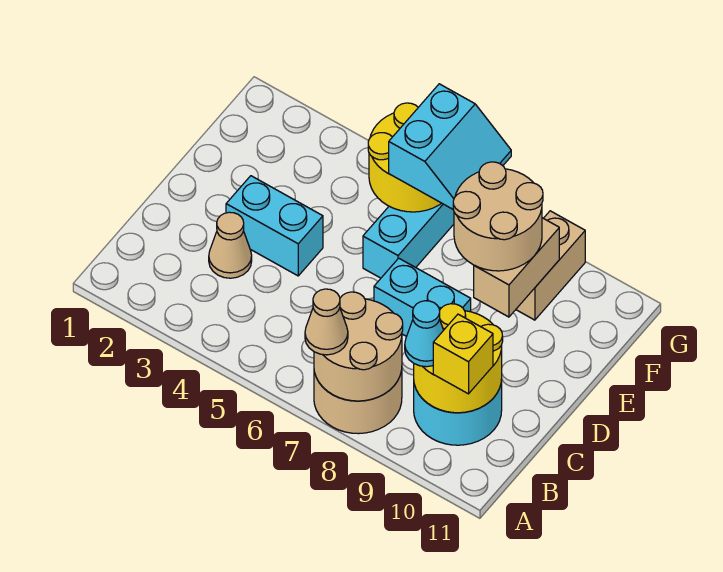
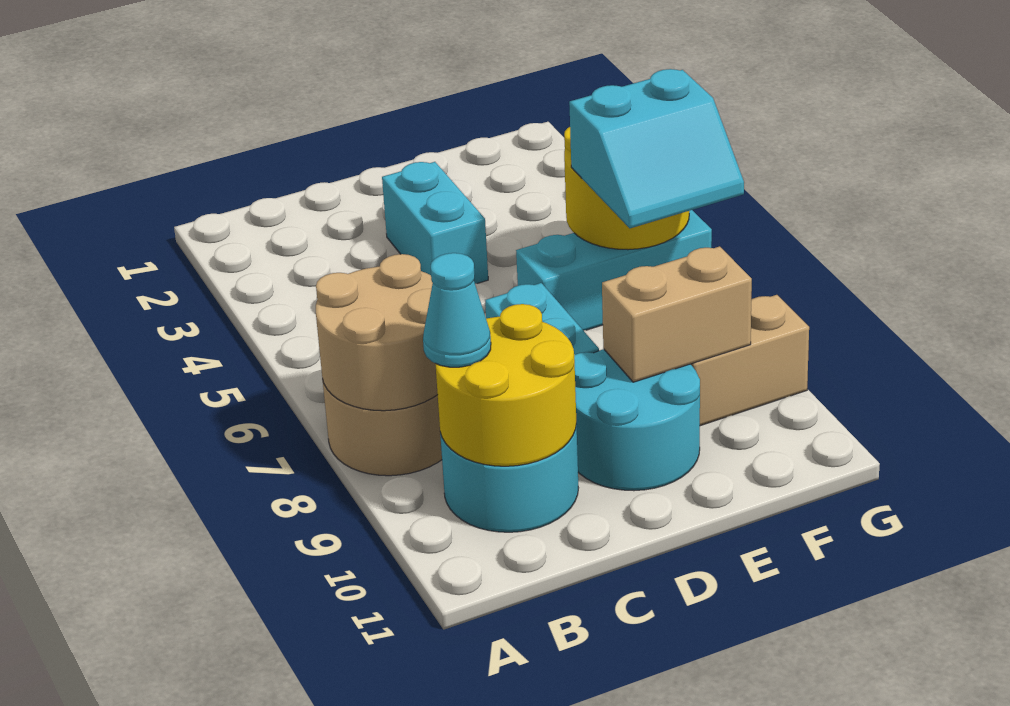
tan 1x1 cone [305,289,348,355] -> none
yellow 1x1 brick [433,314,493,394] -> none
tan 1x1 cone [209,212,252,278] -> none
none -> cyan 2x2 round brick [574,349,700,491]
tan 2x2 round brick [453,162,543,271] -> none

